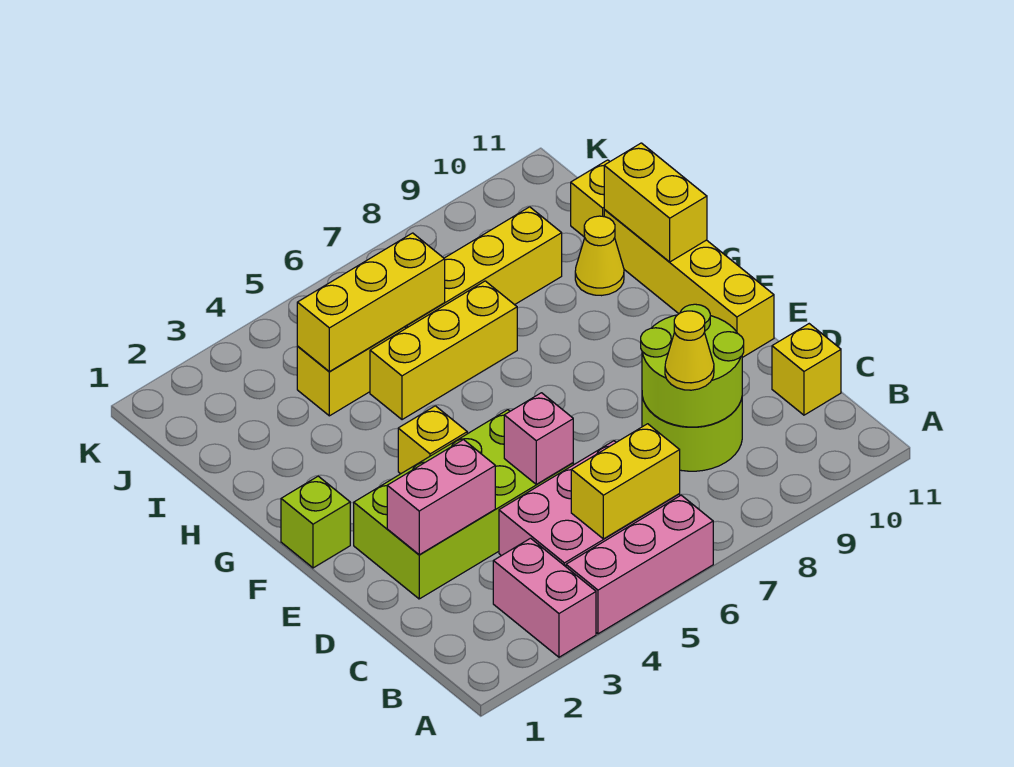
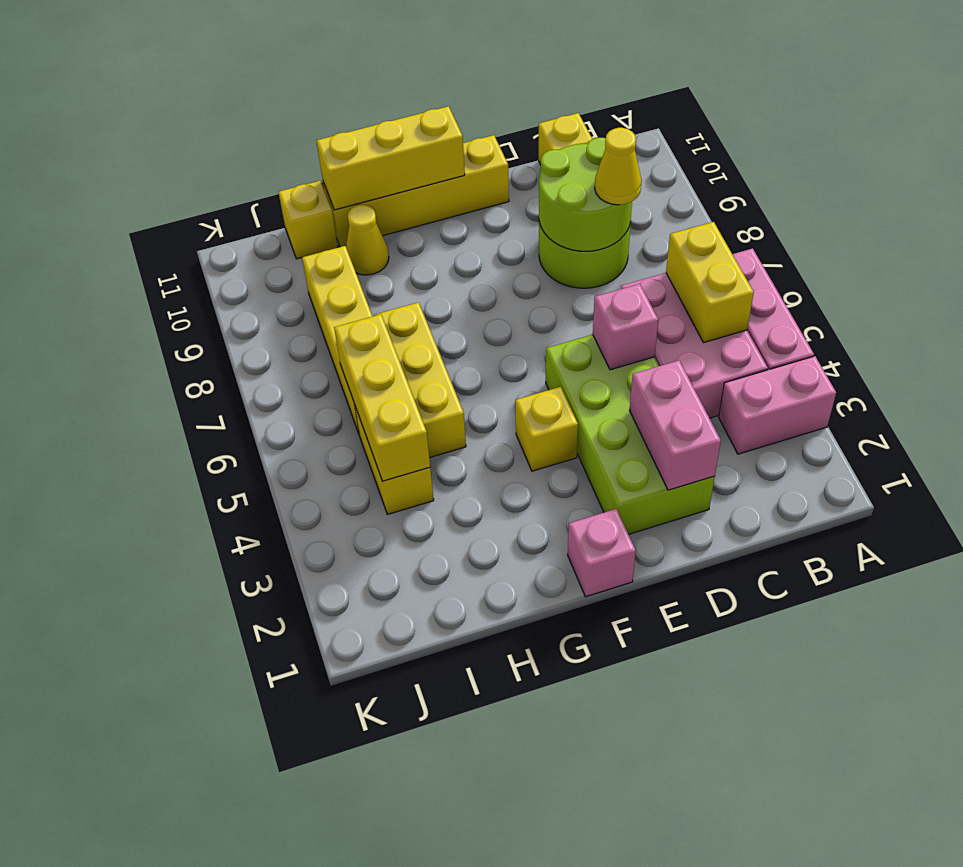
lime 1x1 brick [281,476,350,568] -> pink 1x1 brick [568,509,636,597]
yellow 1x2 brick [604,143,707,262] -> yellow 1x3 brick [317,106,465,210]

